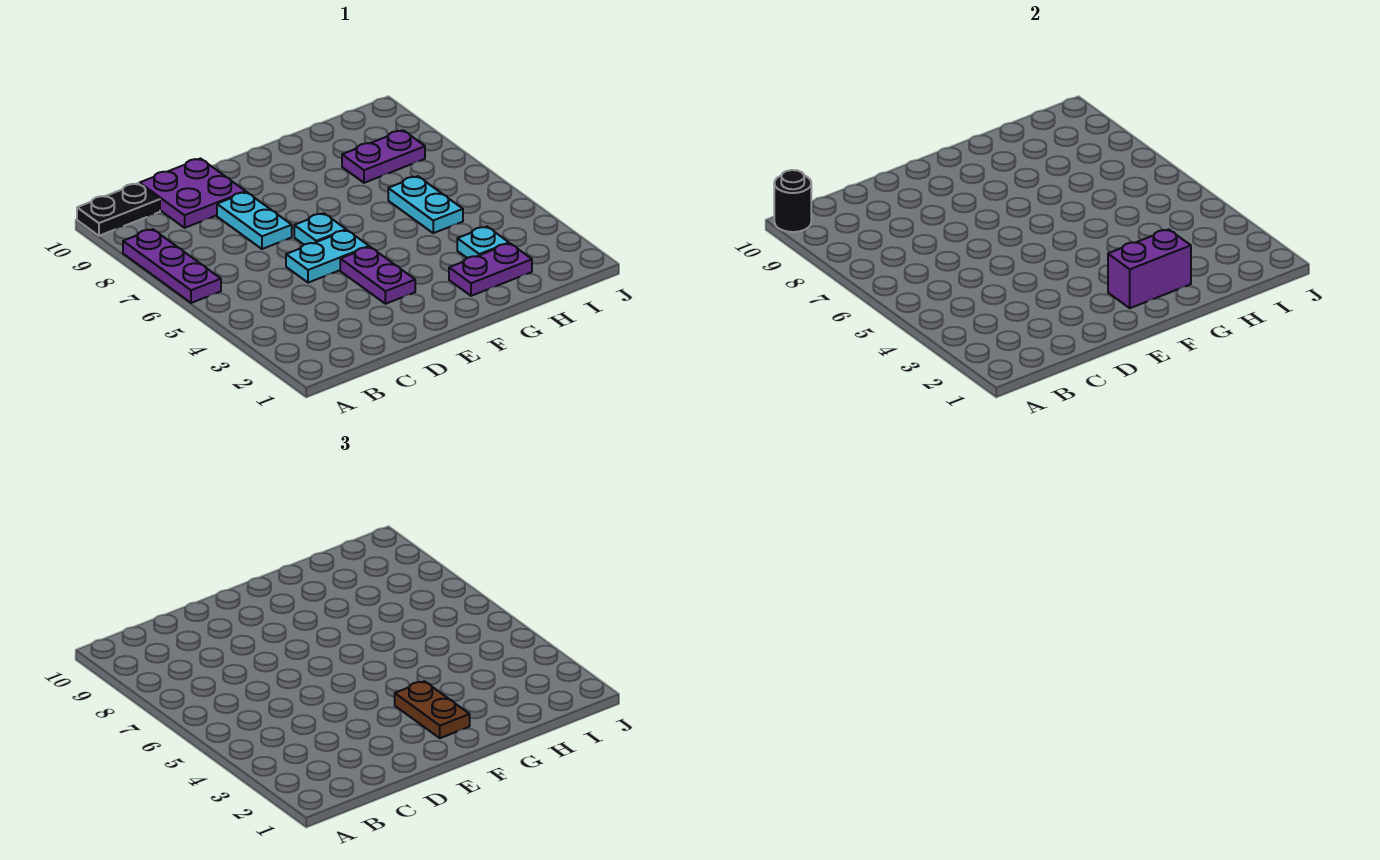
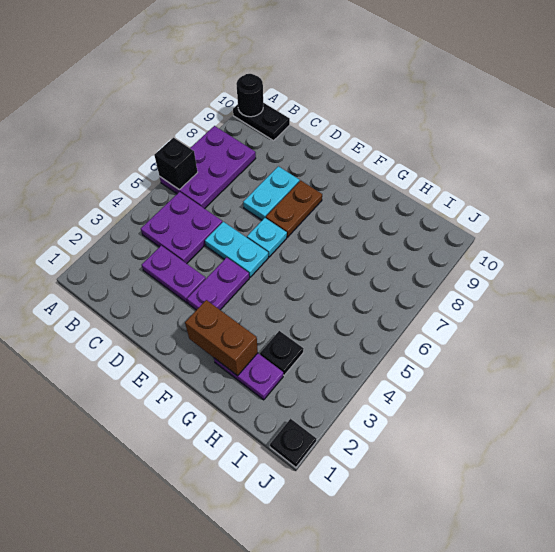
purple 1x3 plate [123,229,221,303] -> purple 2x3 plate [160,126,256,209]
none -> black 1x1 brick [154,138,198,190]
purple 2x2 plate [140,159,246,228] -> purple 2x2 plate moved to [141,192,222,264]
purple 1x2 brick [1108,230,1191,308] -> brown 1x2 brick [185,300,258,376]
brown 1x2 plate [395,681,470,738] -> brown 1x2 plate moved to [266,180,322,237]
cyan 1x1 plate [457,227,509,258] -> black 1x1 plate [260,331,304,375]
cyan 1x2 plate [388,176,463,233] -> none
purple 1x2 plate [342,130,425,183] -> purple 1x2 plate moved to [142,245,206,303]
none -> black 1x1 plate [270,419,317,467]

